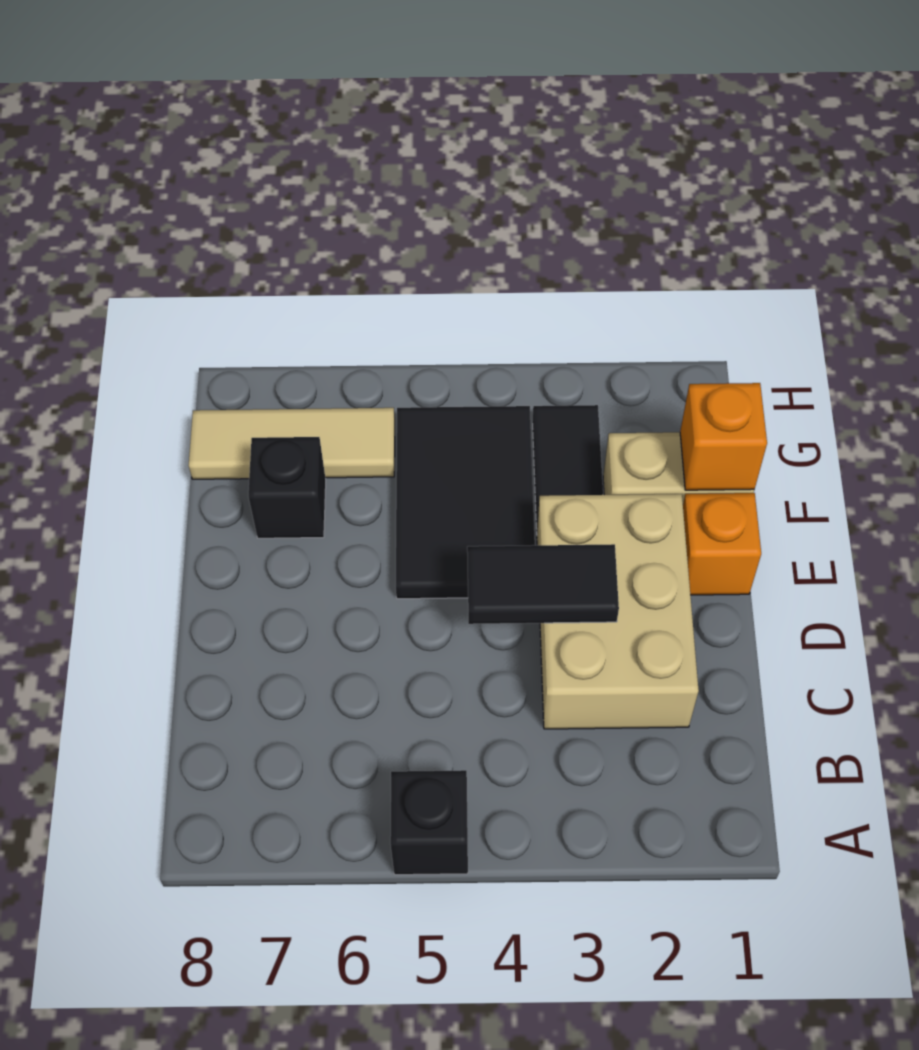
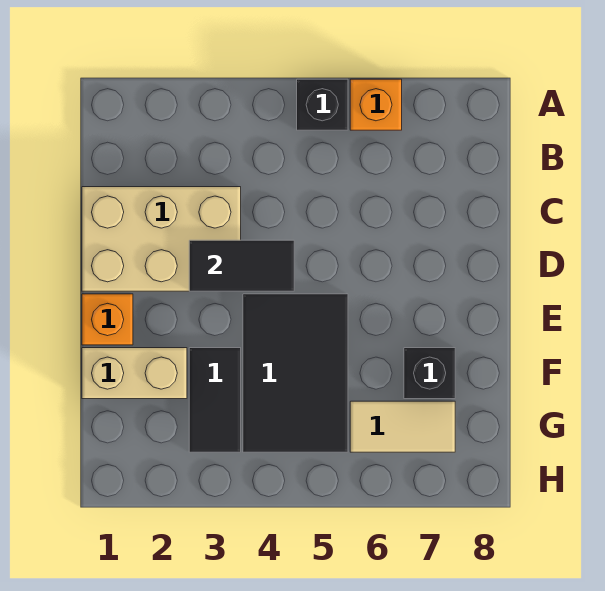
tan 2x3 brick [537,494,699,729] -> tan 2x3 brick turned to [82,187,241,291]
orange 1x1 brick [680,383,767,490] -> orange 1x1 brick moved to [350,79,402,130]
tan 1x3 tile [189,408,395,479] -> tan 1x2 tile [350,401,455,452]

